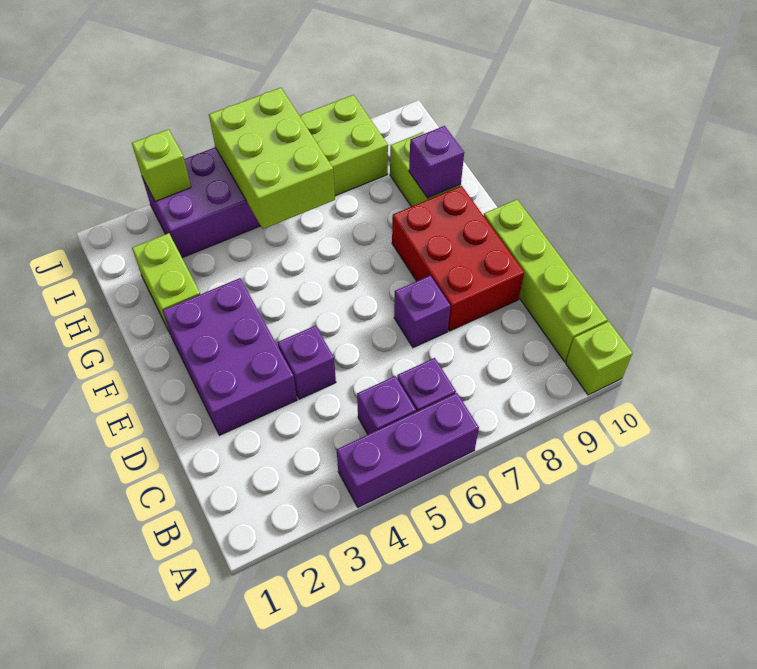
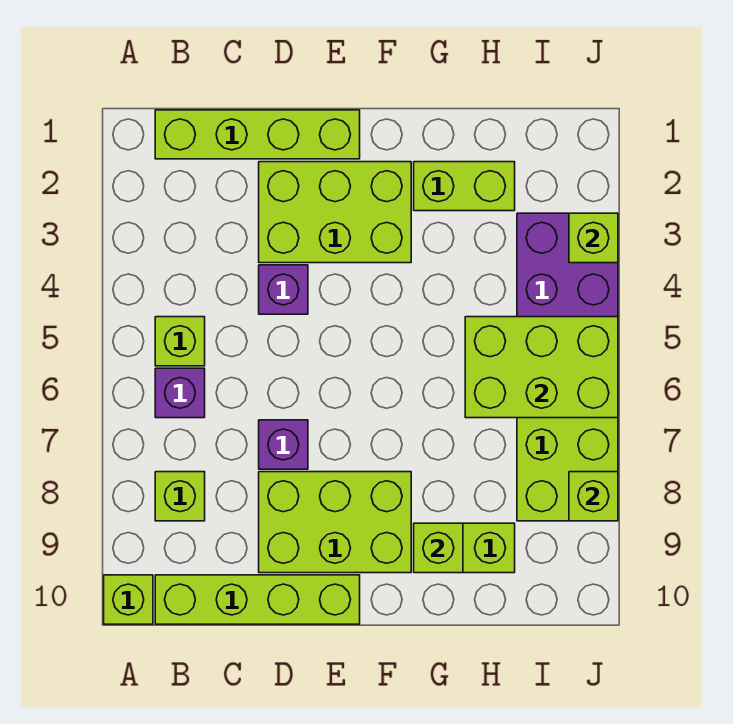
purple 1x3 brick [337,393,479,507] -> none
none -> lime 1x4 brick [155,110,360,159]
purple 1x1 brick [357,376,416,434] -> lime 1x1 brick [155,317,205,366]
none -> lime 1x1 brick [155,472,205,521]
purple 2x3 brick [163,278,297,435] -> lime 2x3 brick [259,162,411,263]
red 2x3 brick [392,186,524,331] -> lime 2x3 brick [259,472,411,573]
purple 1x1 brick [409,126,464,198] -> lime 1x1 brick [414,523,463,573]
none -> lime 1x1 brick [569,472,618,521]

